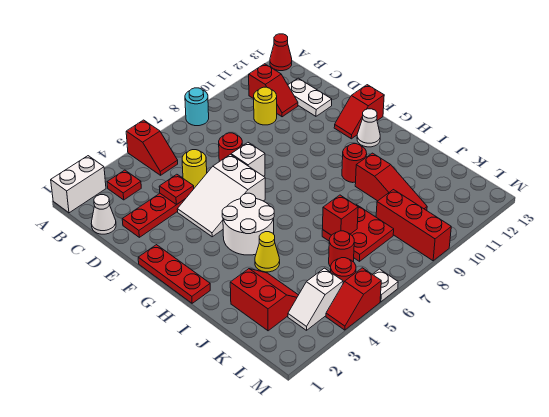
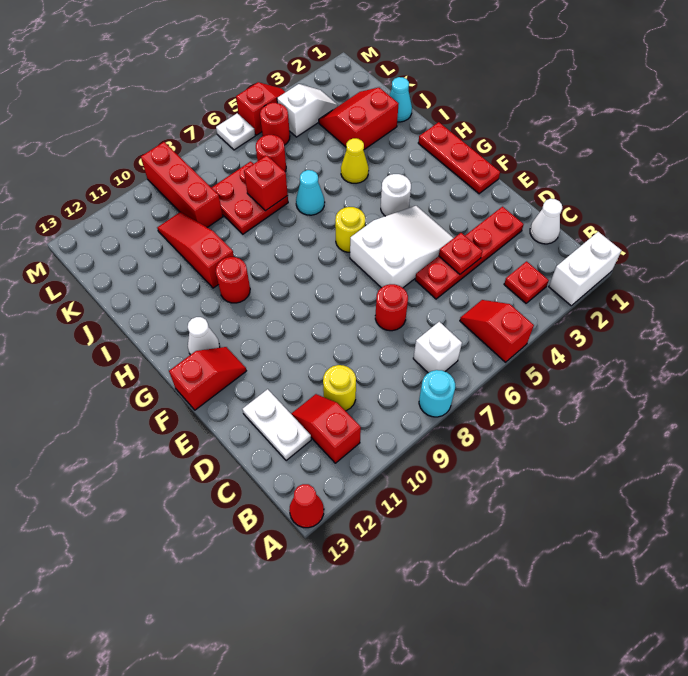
yellow 1x1 round brick [182,150,207,188] -> yellow 1x1 round brick moved to [335,207,365,252]
white 1x1 brick [231,143,265,176] -> white 1x1 brick moved to [413,322,462,373]
white 2x2 round brick [222,193,274,255] -> white 1x1 round brick [381,174,411,216]
none -> cyan 1x1 cone [296,170,325,215]
none -> cyan 1x1 cone [389,77,412,122]
red 2x2 slope [230,269,298,331] -> red 2x2 slope turned to [319,88,399,150]

